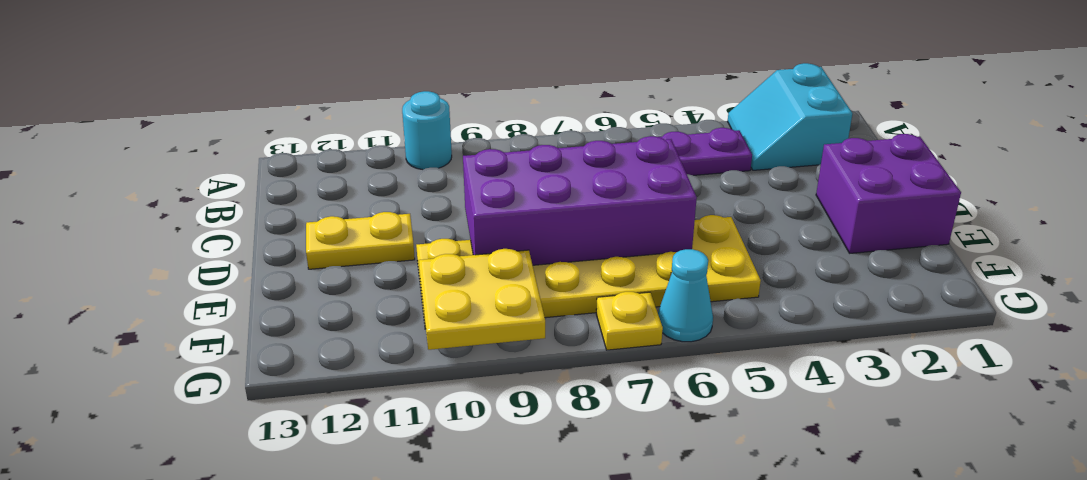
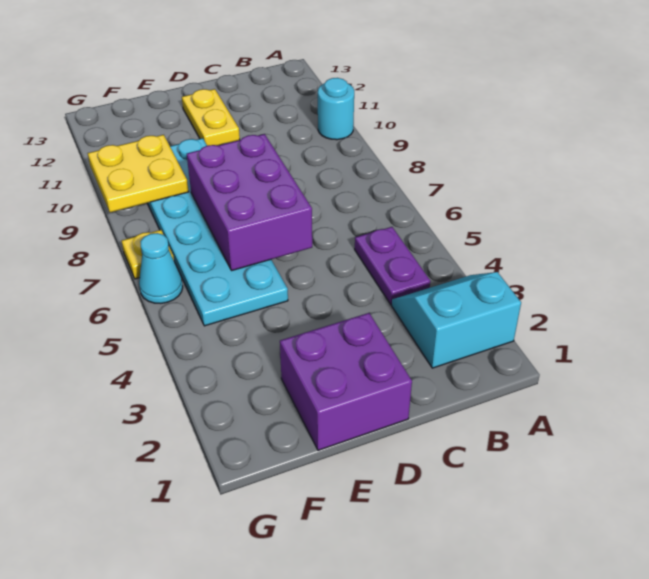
purple 2x4 brick [463,136,697,265] -> purple 2x3 brick [187,134,312,271]
yellow 2x6 plate [416,215,761,329] -> cyan 2x6 plate [147,138,288,326]

